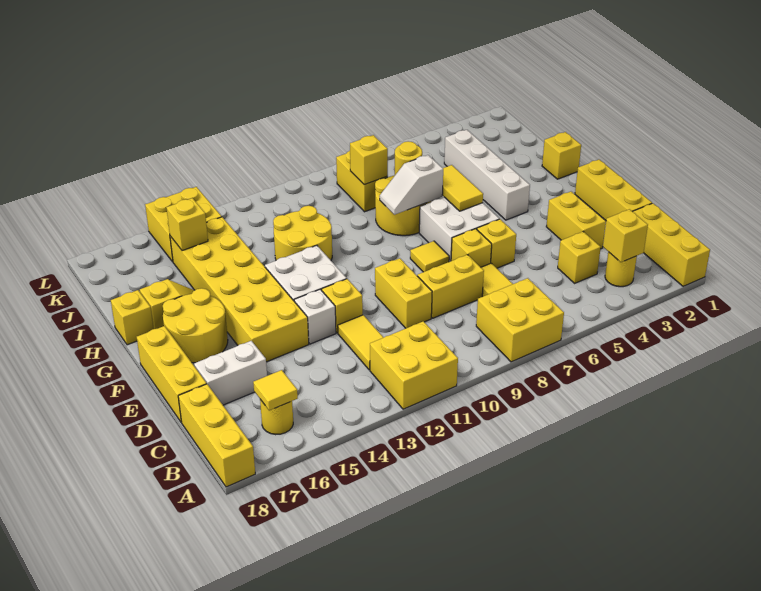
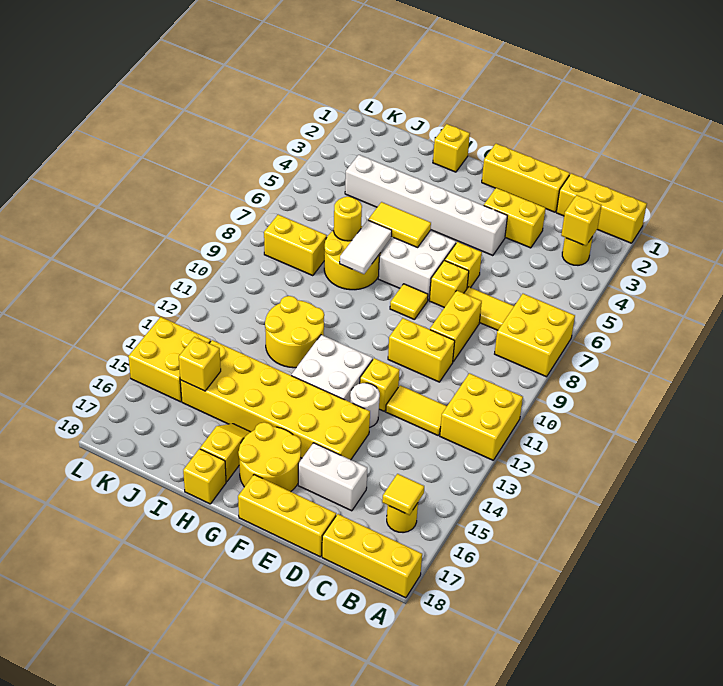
yellow 1x1 brick [558,232,601,283] -> none
white 1x2 brick [194,341,267,405] -> white 1x2 brick turned to [298,443,367,511]
white 1x1 brick [294,289,336,344] -> white 1x1 round brick [350,383,380,428]
white 1x4 brick [444,130,530,220] -> white 1x6 brick [345,155,507,256]
white 1x2 slope [380,155,443,215] -> white 1x2 tile [340,220,392,274]
yellow 1x1 brick [350,135,388,185] -> none

